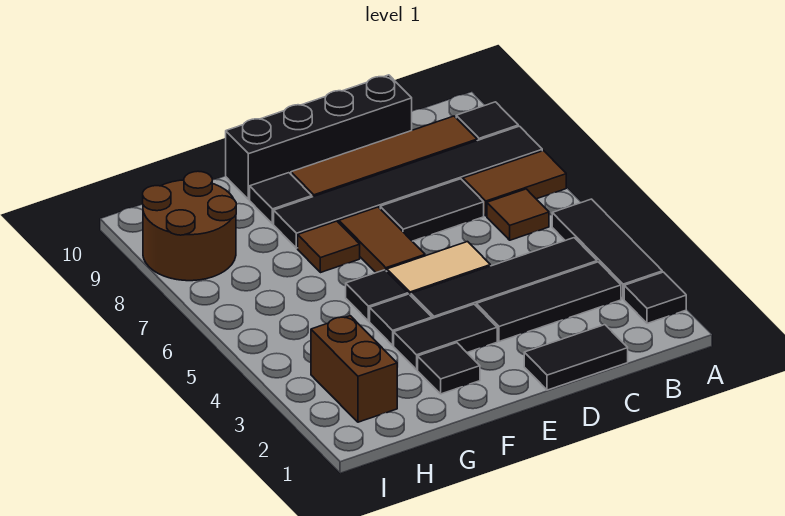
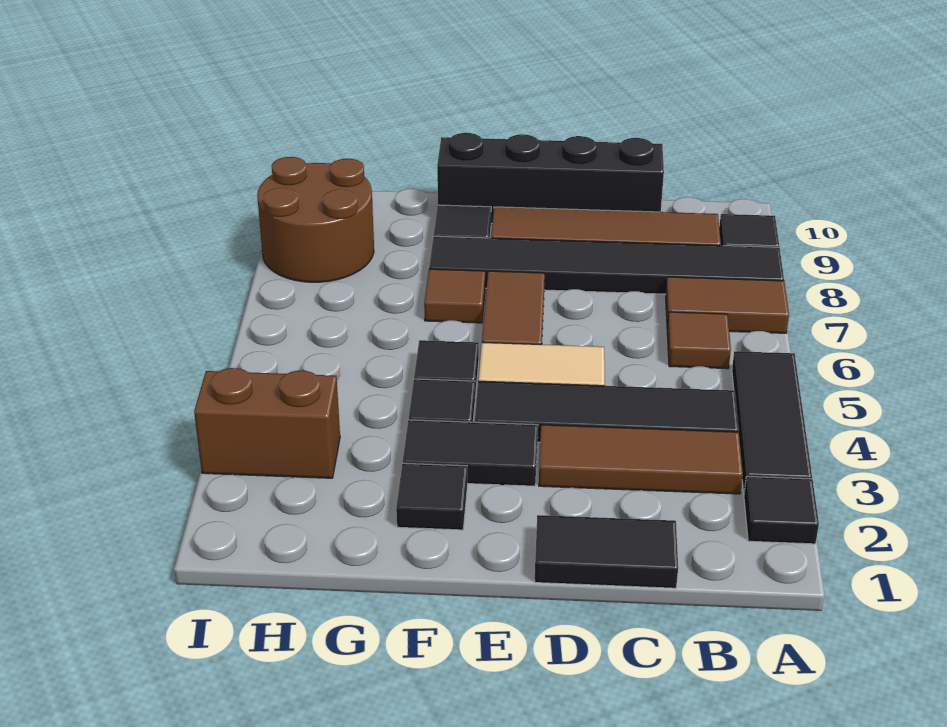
black 1x3 tile [476,262,621,342] -> brown 1x3 tile [539,425,743,494]
black 1x2 tile [380,179,484,241] -> none
brown 1x2 brick [311,316,397,422] -> brown 1x2 brick turned to [194,368,340,478]

